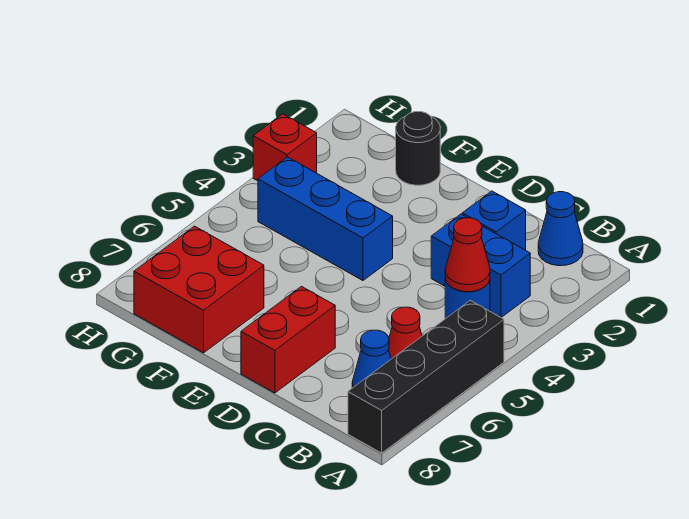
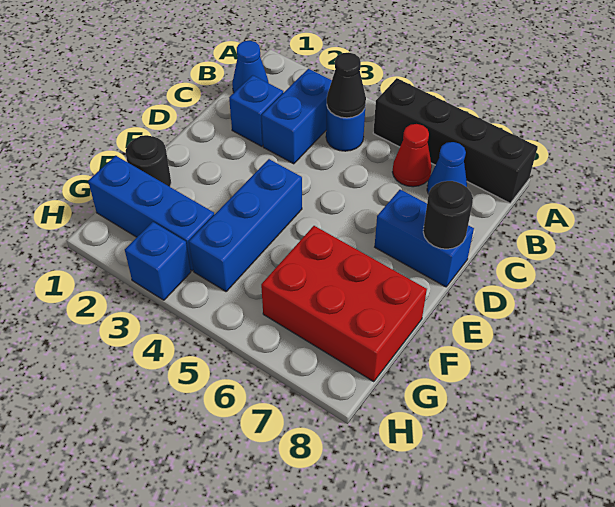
red 1x1 cone [445,218,490,292] -> black 1x1 cone [327,52,366,118]
red 1x2 brick [241,286,335,393] -> blue 1x2 brick [375,190,474,287]
none -> black 1x1 round brick [423,181,473,249]
red 2x2 brick [134,226,264,353] -> red 2x3 brick [261,226,427,382]
none -> blue 1x3 brick [88,156,214,271]
red 1x1 brick [253,114,317,181] -> blue 1x1 brick [125,222,191,300]

